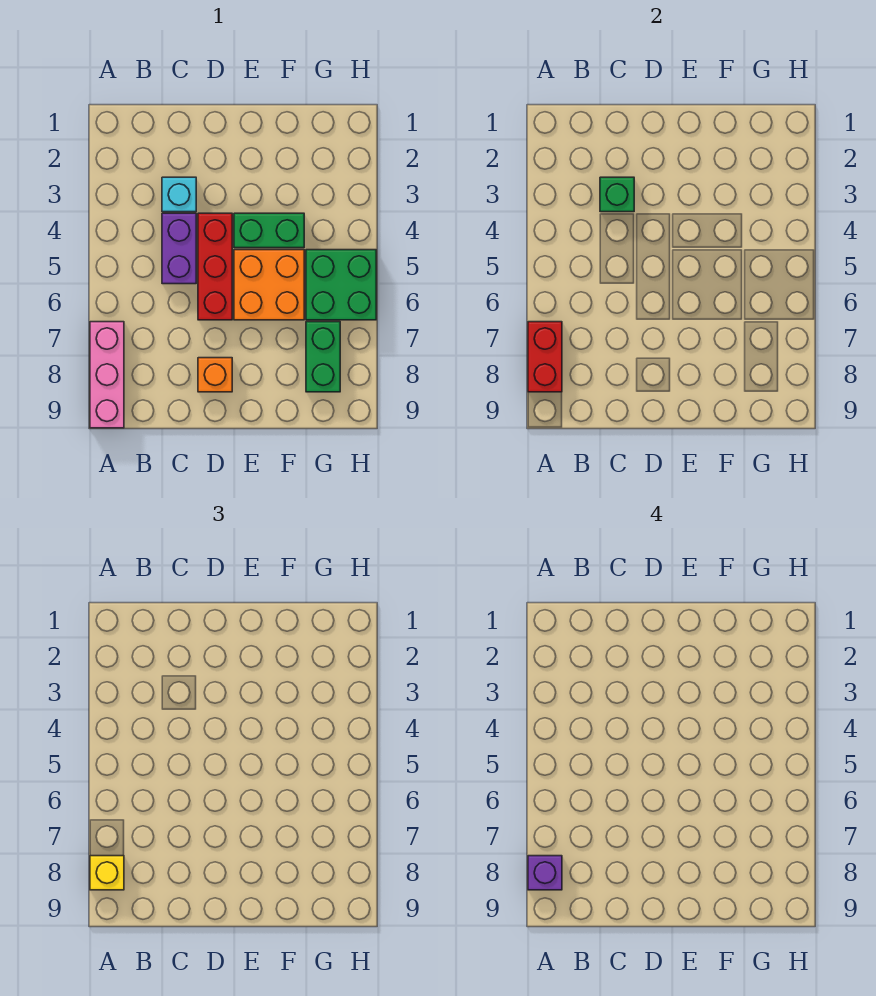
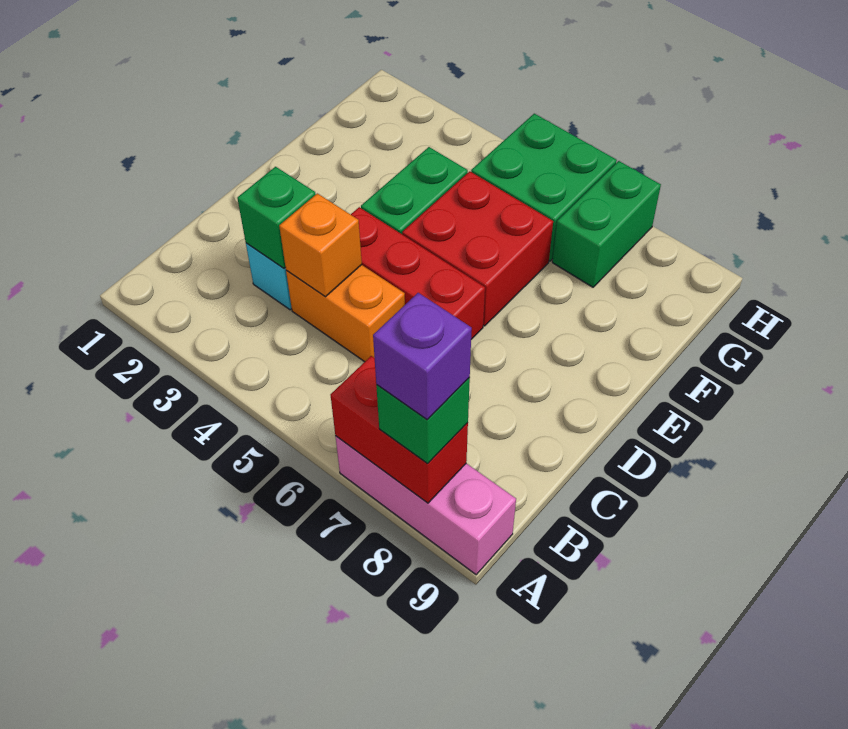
yellow 1x1 brick [90,856,124,890] -> green 1x1 brick [376,378,470,463]
purple 1x2 brick [162,213,196,284] -> orange 1x2 brick [286,265,405,362]
orange 1x1 brick [198,358,232,392] -> orange 1x1 brick moved to [279,193,362,297]
orange 2x2 brick [234,250,304,320] -> red 2x2 brick [402,171,553,326]
green 1x2 brick [306,322,340,392] -> green 1x2 brick turned to [552,161,661,287]

